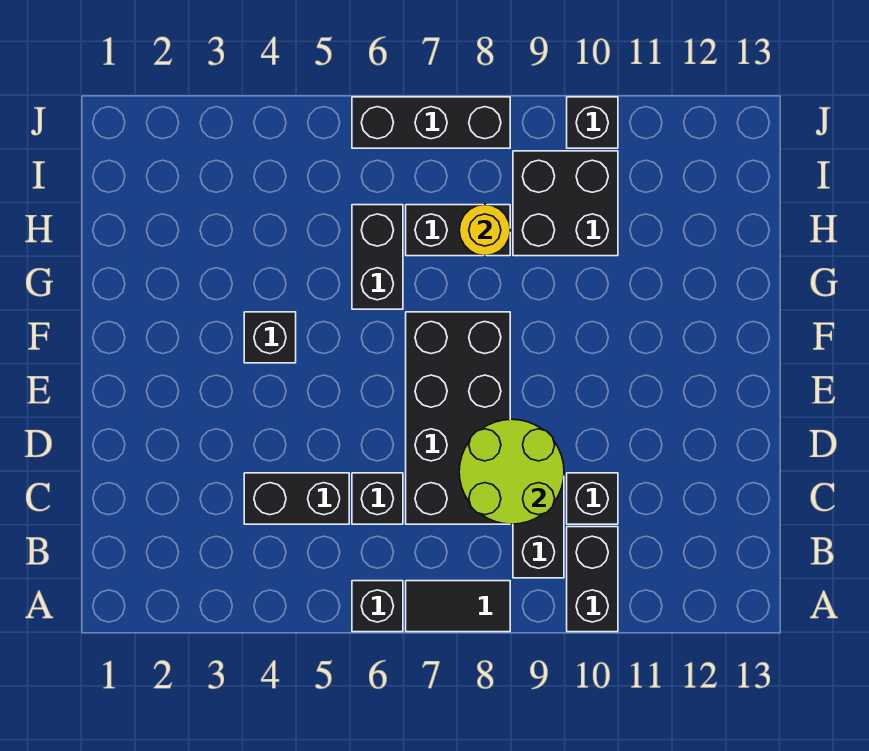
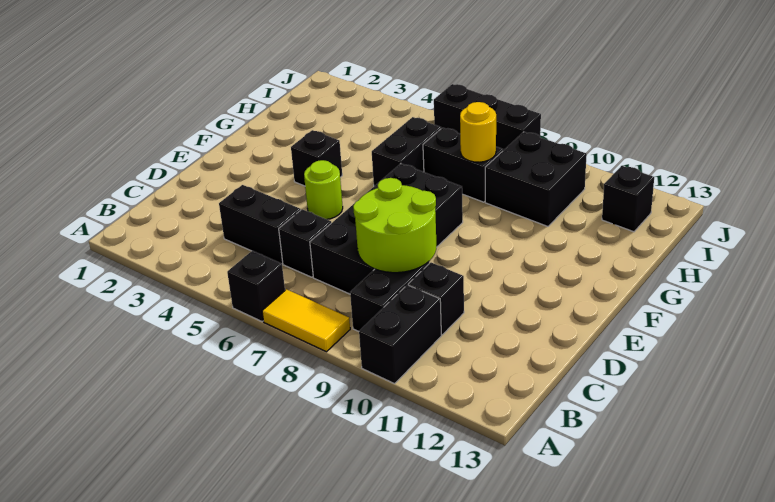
black 1x2 tile [406,581,510,632] -> yellow 1x2 tile [262,289,350,352]
none -> lime 1x1 round brick [304,160,343,219]
black 1x1 brick [567,97,618,148] -> black 1x1 brick moved to [602,166,654,232]

